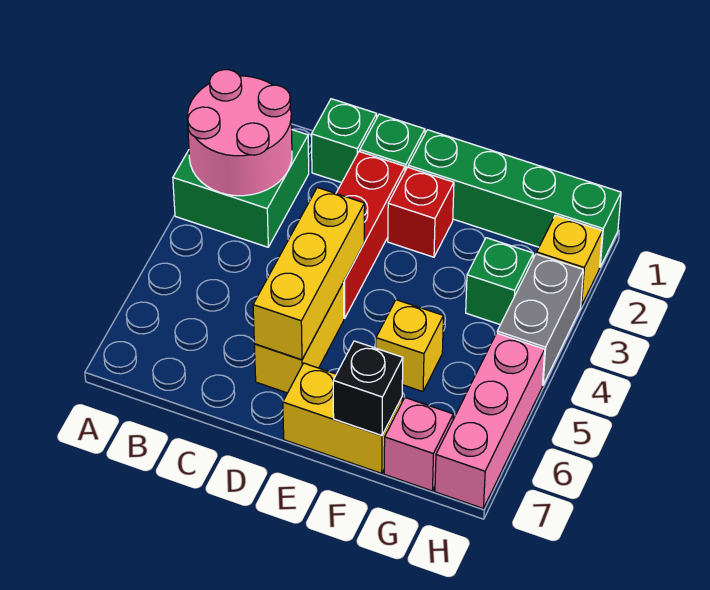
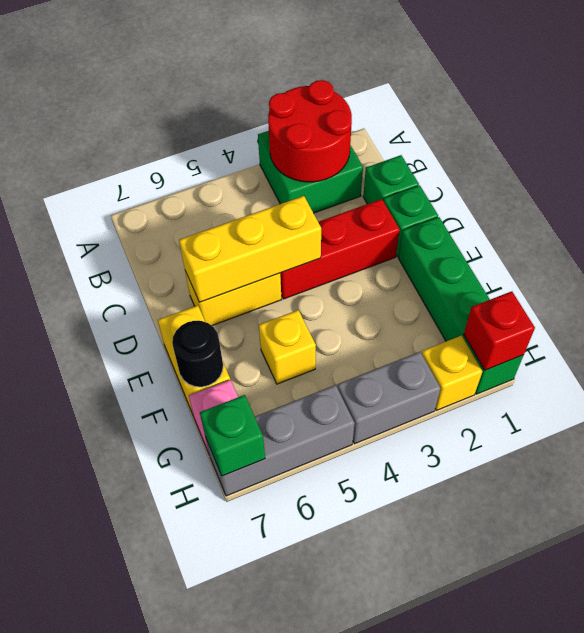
pink 2x2 round brick [187,70,292,196] -> red 2x2 round brick [268,80,352,182]
red 1x1 brick [388,167,454,257] -> red 1x1 brick moved to [464,291,535,370]
black 1x1 brick [333,341,403,436] -> black 1x1 round brick [172,321,223,387]
green 1x1 brick [466,238,533,325] -> green 1x1 brick moved to [200,395,265,476]
pink 1x3 brick [435,333,545,508] -> grey 1x3 brick [206,385,355,496]

